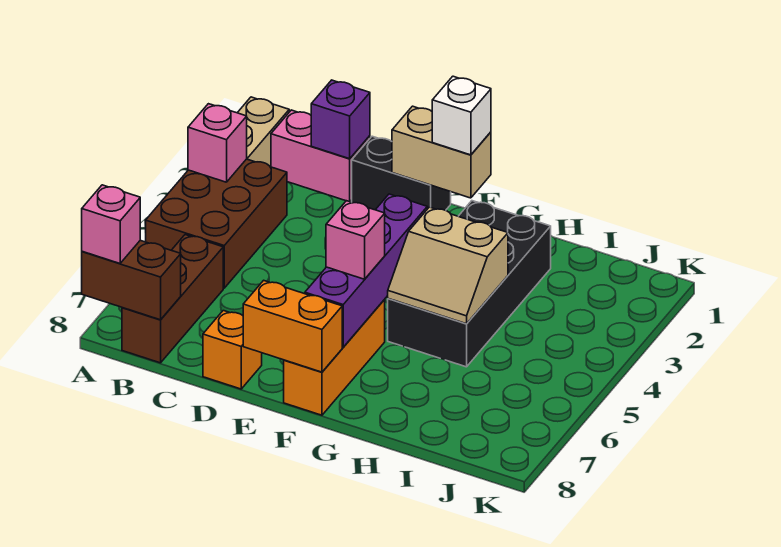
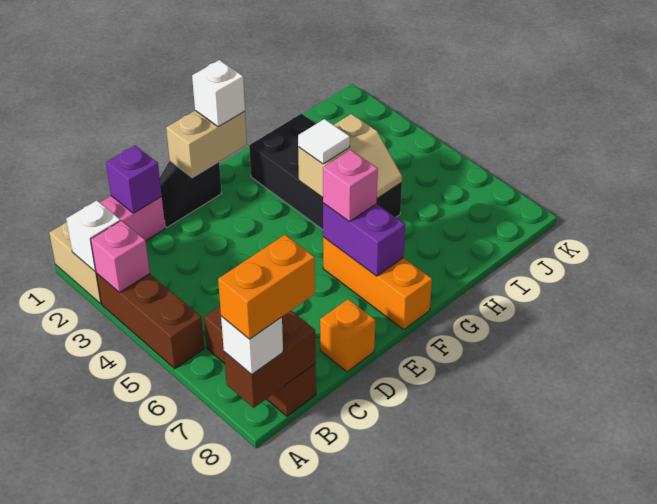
none -> white 1x1 brick [66,201,120,271]
brown 2x3 brick [146,159,287,288] -> brown 1x3 brick [96,273,204,369]
pink 1x1 brick [82,185,140,263] -> white 1x1 brick [221,316,283,375]
black 1x2 brick [352,136,451,210] -> black 1x2 slope [160,161,222,227]
orange 1x2 brick [243,280,342,372] -> orange 1x2 brick moved to [218,235,315,339]
purple 1x4 brick [305,194,427,347] -> purple 1x2 brick [323,203,405,276]
none -> white 1x1 tile [298,119,350,164]

